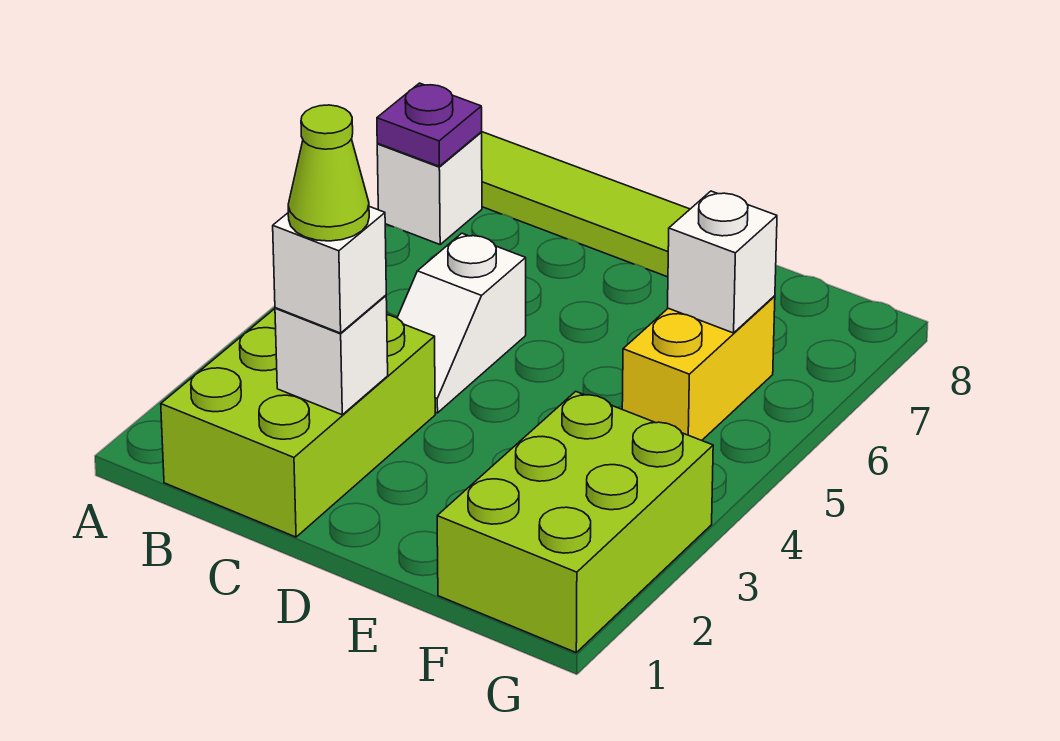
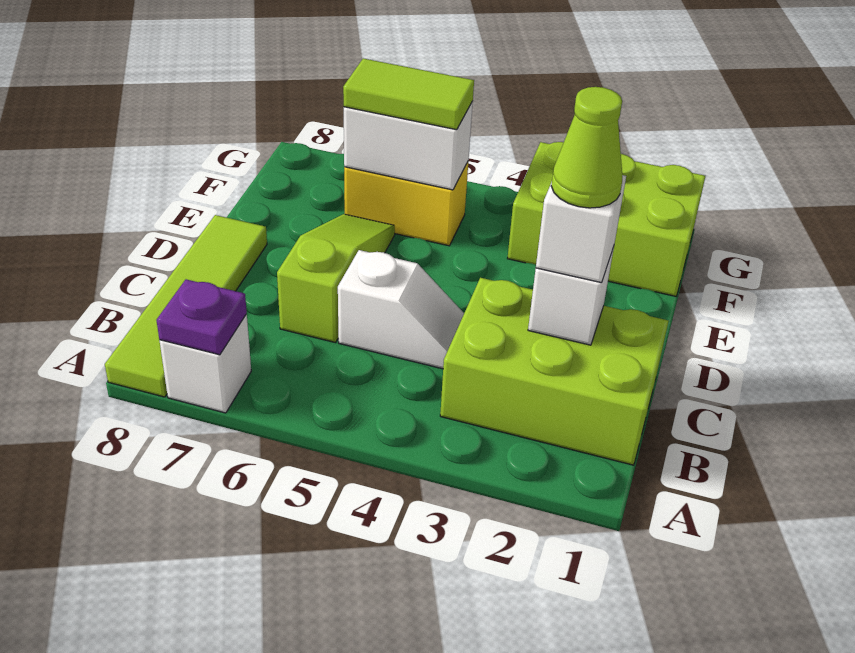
none -> lime 1x3 slope [277,214,395,343]
none -> lime 1x2 tile [343,58,474,130]
white 1x1 brick [668,191,777,333] -> white 1x2 brick [344,102,473,190]

